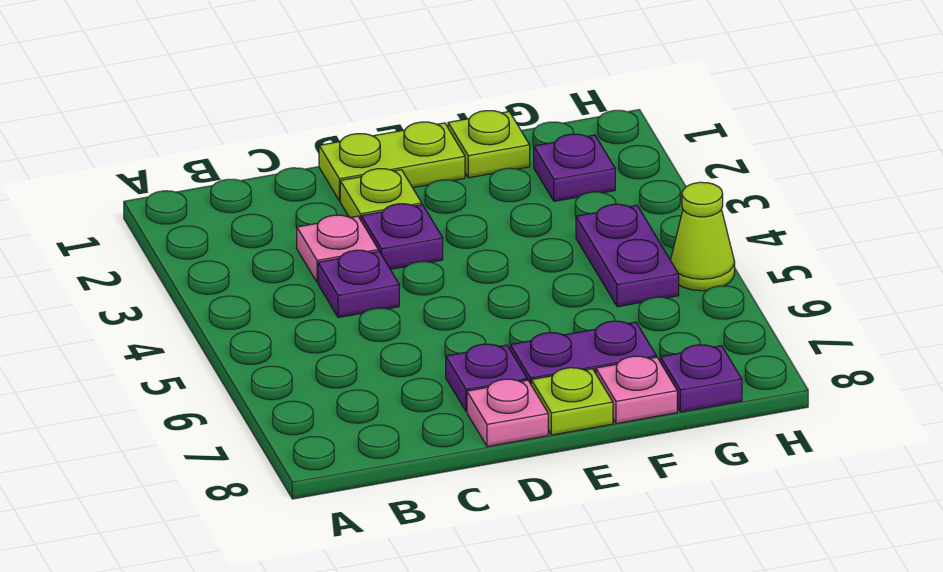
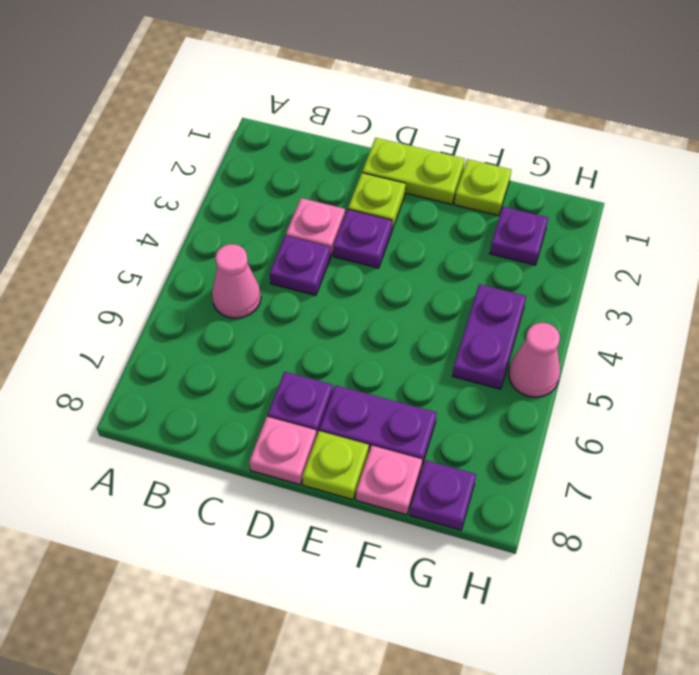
none -> pink 1x1 cone [212,244,261,318]
lime 1x1 cone [671,182,735,291] -> pink 1x1 cone [509,323,560,397]

